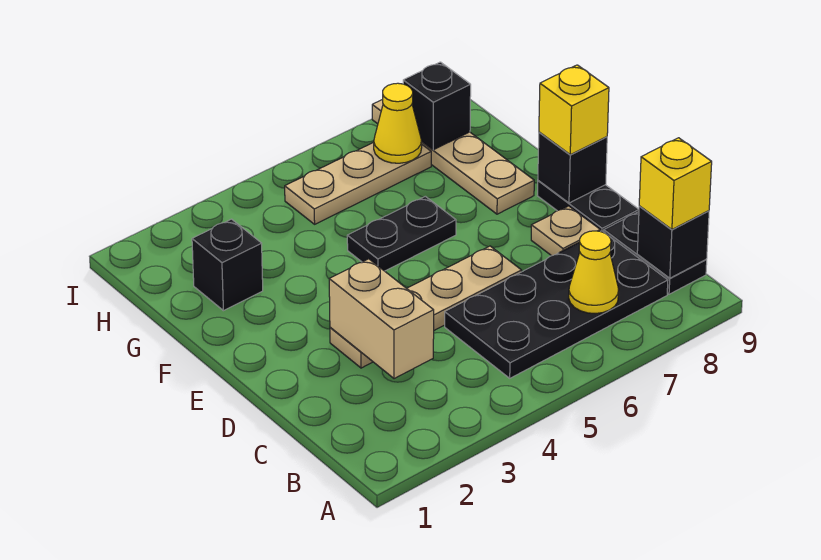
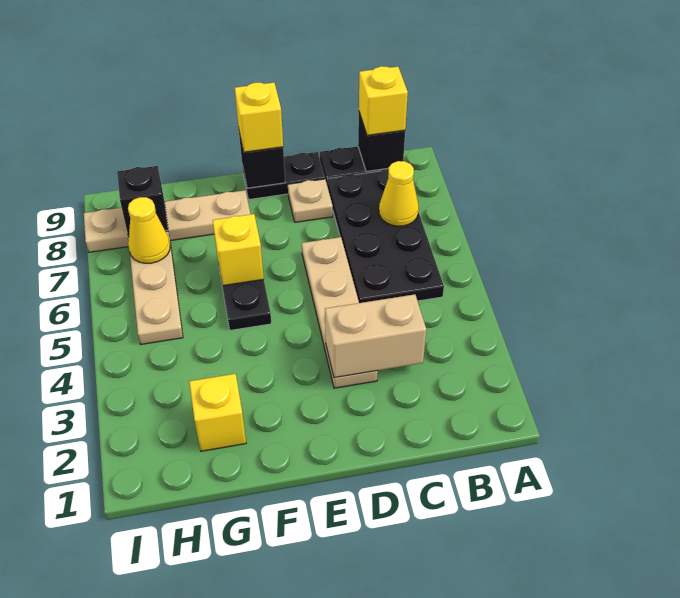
none -> yellow 1x1 brick [213,214,264,286]
black 1x1 brick [192,219,263,311] -> yellow 1x1 brick [189,374,246,451]

